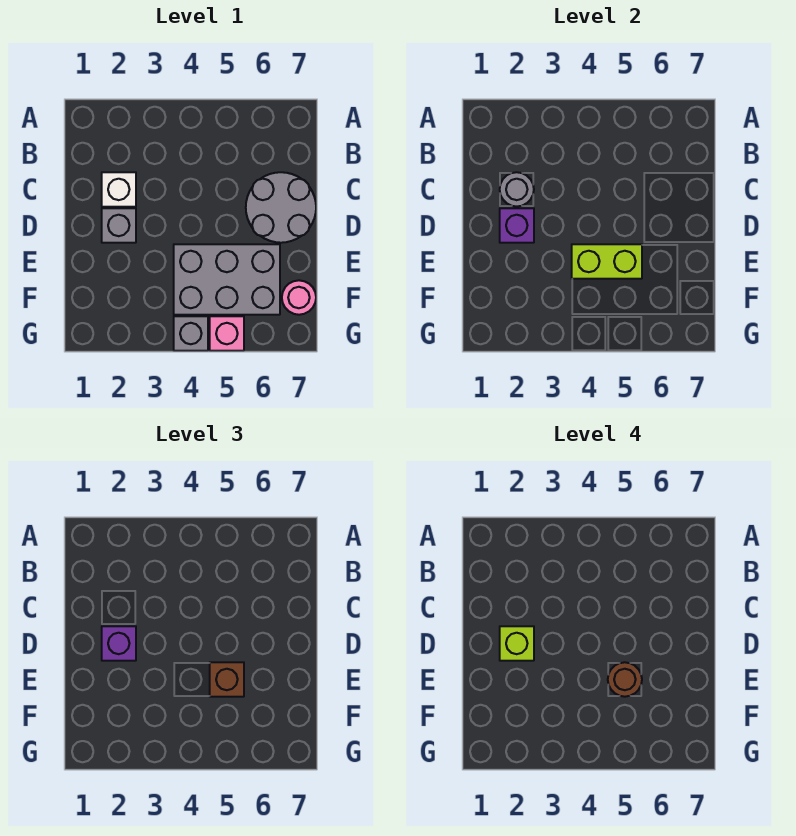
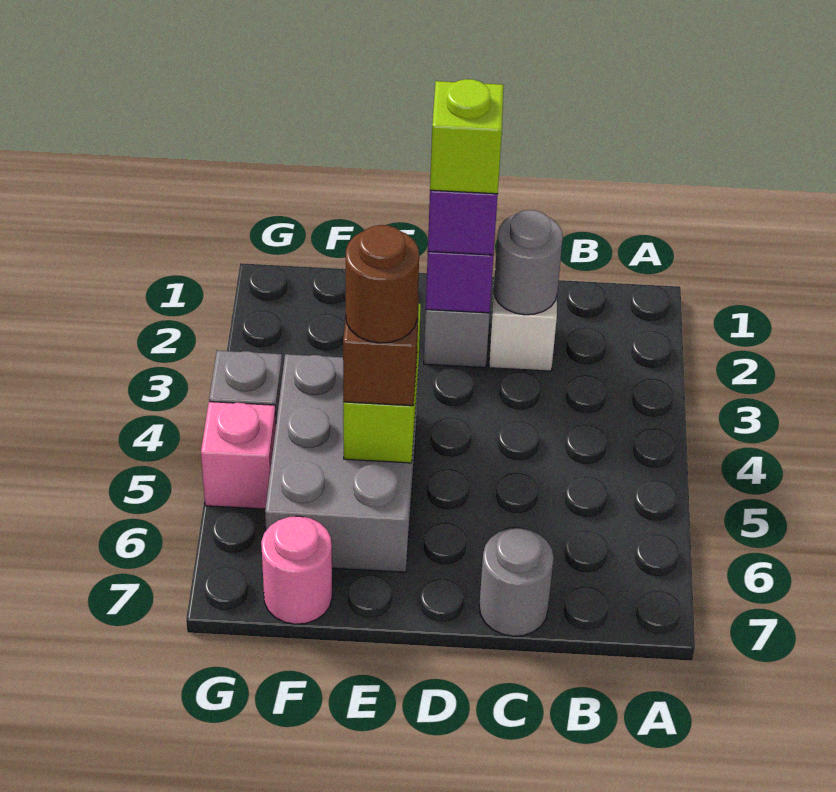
grey 2x2 round brick [246,172,316,243] -> grey 1x1 round brick [479,528,554,636]

